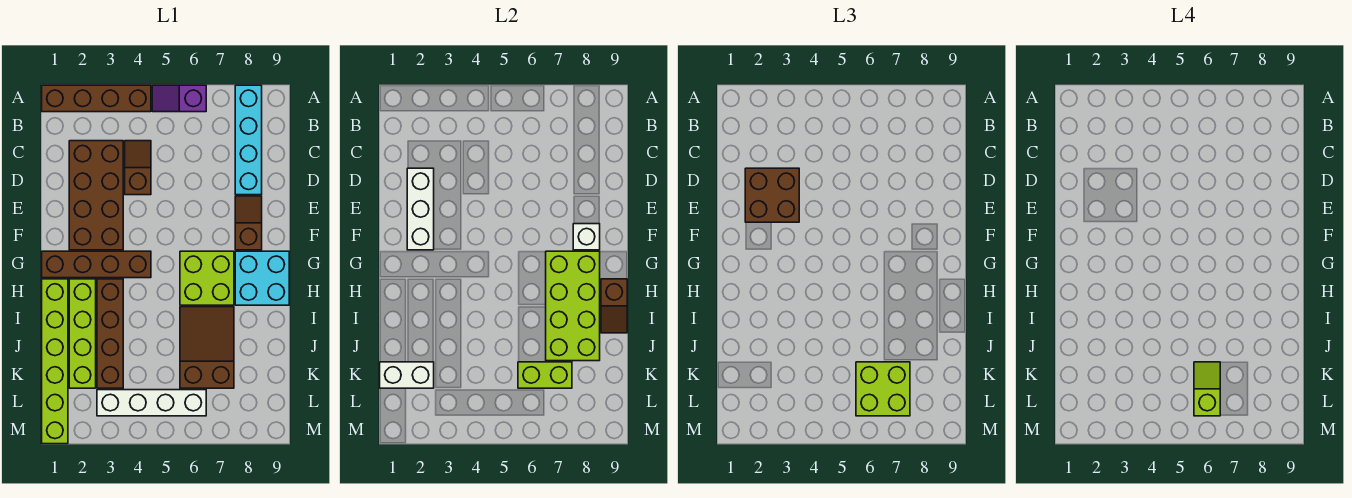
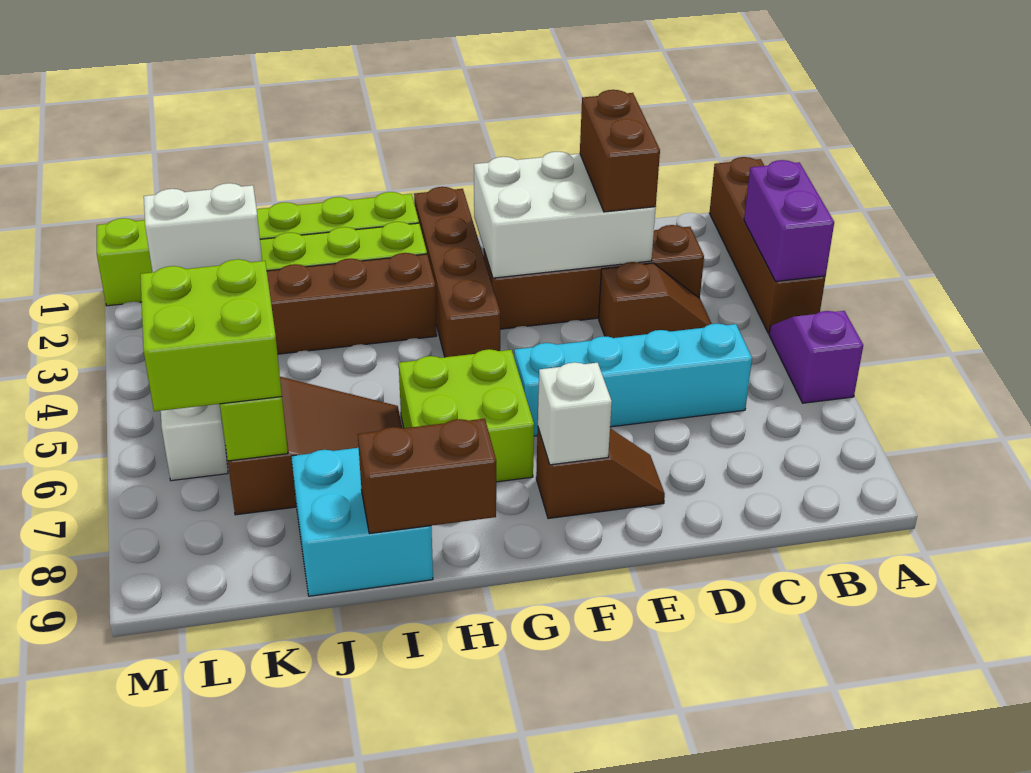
none -> purple 1x2 brick [744,160,834,282]
cyan 1x4 brick [235,85,262,195] -> cyan 1x4 brick moved to [514,323,752,436]
brown 2x4 brick [69,141,123,250] -> brown 1x4 brick [484,225,704,329]
white 1x3 brick [407,168,434,250] -> white 2x3 brick [474,152,656,278]
brown 2x2 brick [745,168,799,222] -> brown 1x2 brick [580,90,660,212]
lime 2x4 brick [546,251,600,361] -> none
cyan 2x2 brick [235,251,289,305] -> cyan 2x2 brick moved to [291,448,433,596]
brown 1x2 slope [601,279,627,333] -> brown 1x2 brick [358,419,496,534]
white 1x2 brick [380,362,434,388] -> white 1x2 brick turned to [144,183,262,272]
lime 1x2 slope [1194,362,1220,416] -> none

